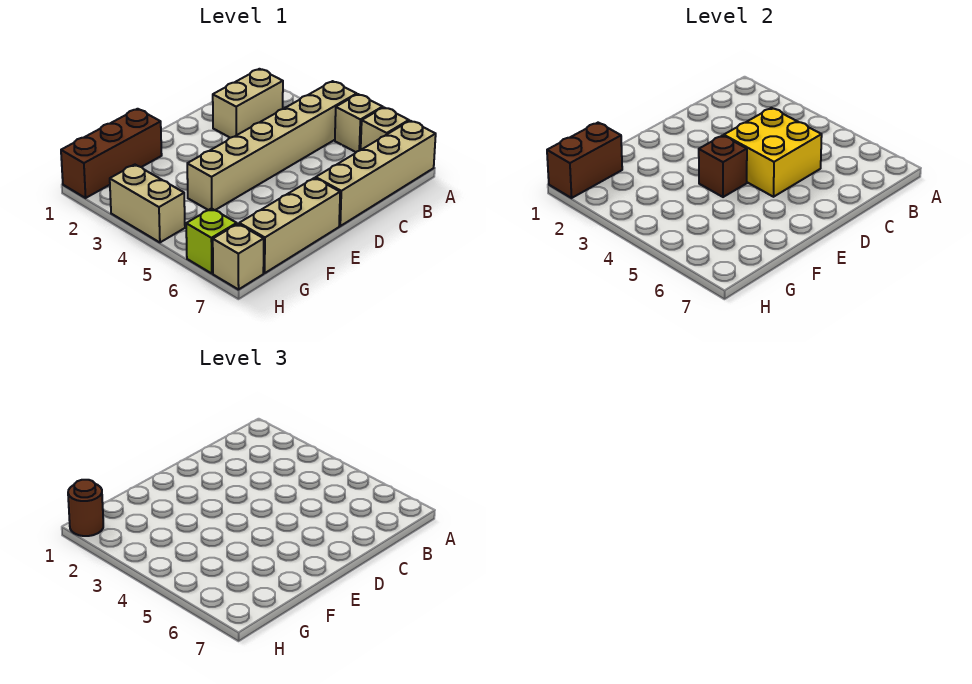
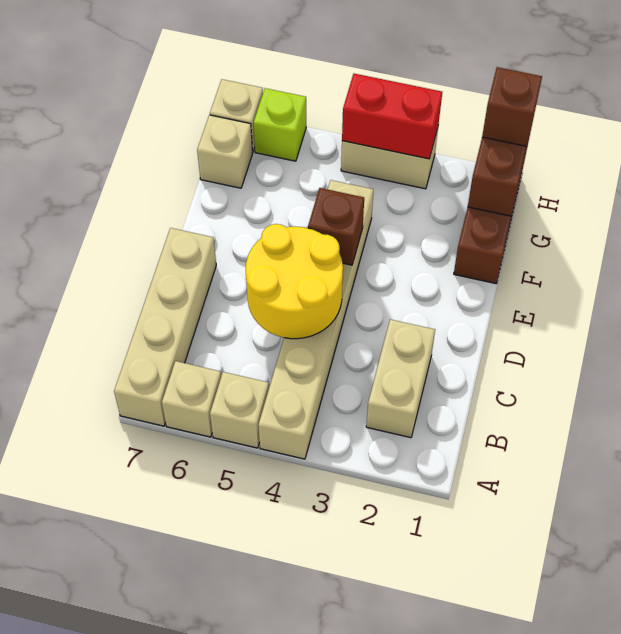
yellow 2x2 brick [724,108,822,197] -> yellow 2x2 round brick [246,224,343,339]
tan 1x3 brick [239,178,340,273] -> tan 1x1 brick [197,115,253,188]
brown 1x1 round brick [68,480,103,536] -> brown 1x1 brick [482,67,542,146]
none -> red 1x2 brick [342,74,442,159]

